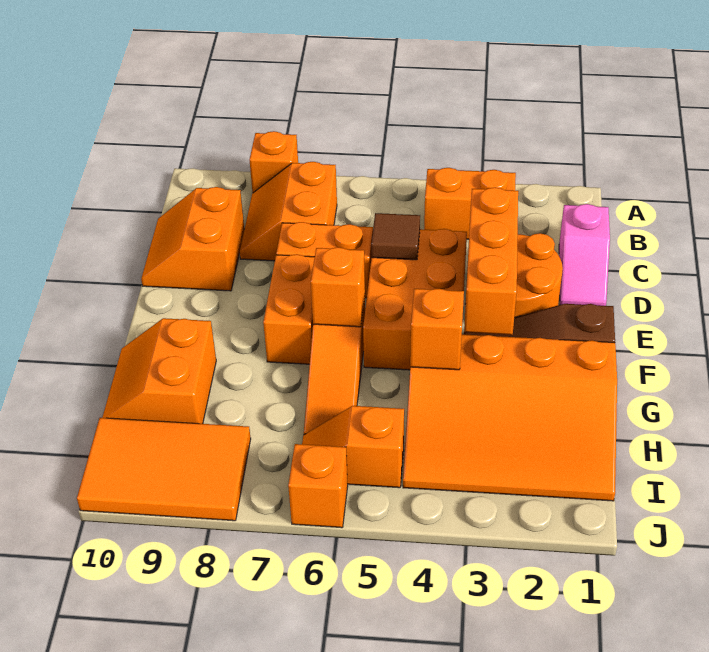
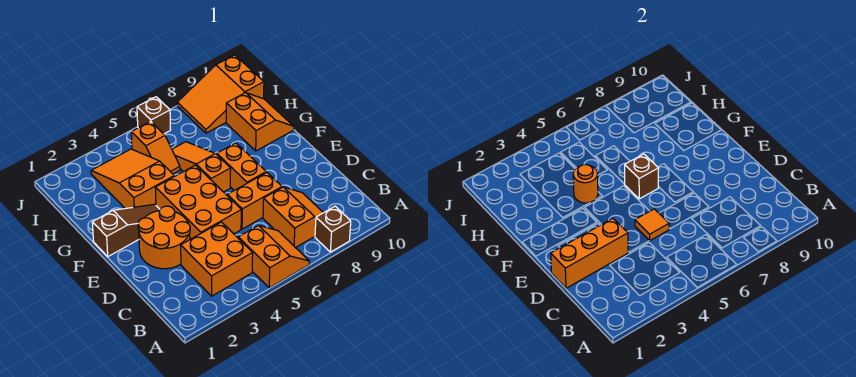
orange 1x1 brick [250,131,298,193] -> brown 1x1 brick [315,206,351,252]
orange 1x2 brick [424,168,516,239] -> orange 2x2 brick [181,222,253,296]
pink 1x2 slope [559,204,610,306] -> none
orange 2x2 slope [141,187,244,291] -> orange 2x2 slope moved to [238,225,309,288]
orange 1x3 brick [464,187,518,335] -> orange 1x3 brick turned to [551,218,628,288]
brown 1x1 tile [371,213,420,260] -> orange 1x1 tile [635,209,669,241]
orange 1x1 brick [311,247,365,327] -> brown 1x1 brick [625,154,659,199]
orange 3x4 slope [403,334,617,501] -> orange 2x3 slope [91,149,174,209]
orange 1x1 brick [410,289,464,370] -> orange 1x1 round brick [573,165,598,203]
orange 1x2 slope [302,406,404,488] -> orange 1x2 slope turned to [131,122,180,174]
orange 2x3 tile [77,418,251,521] -> orange 2x3 slope [177,55,264,133]
orange 1x1 brick [288,444,348,528] -> brown 1x1 brick [137,97,170,134]

